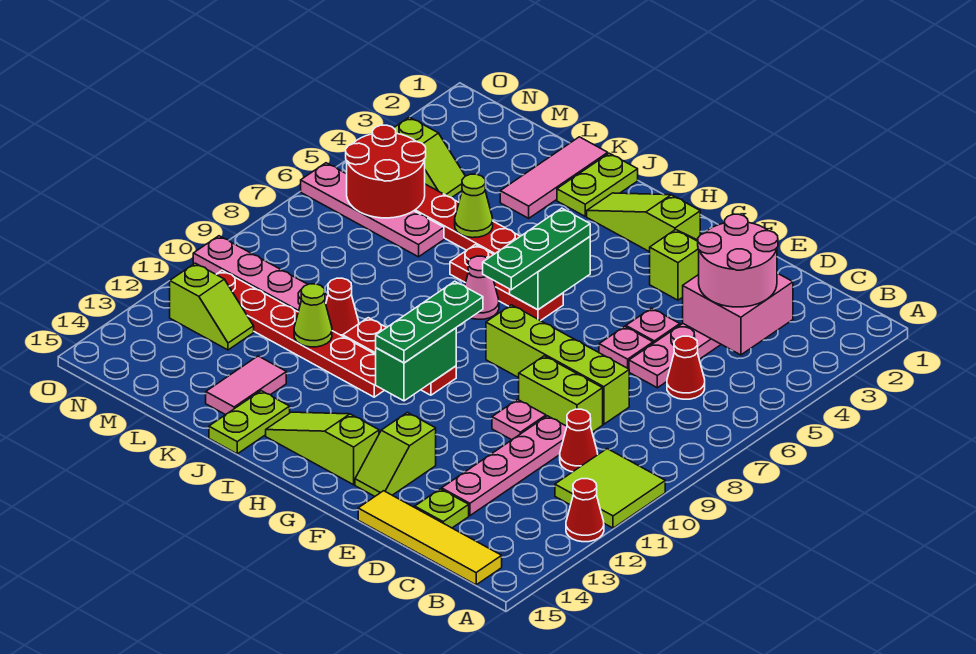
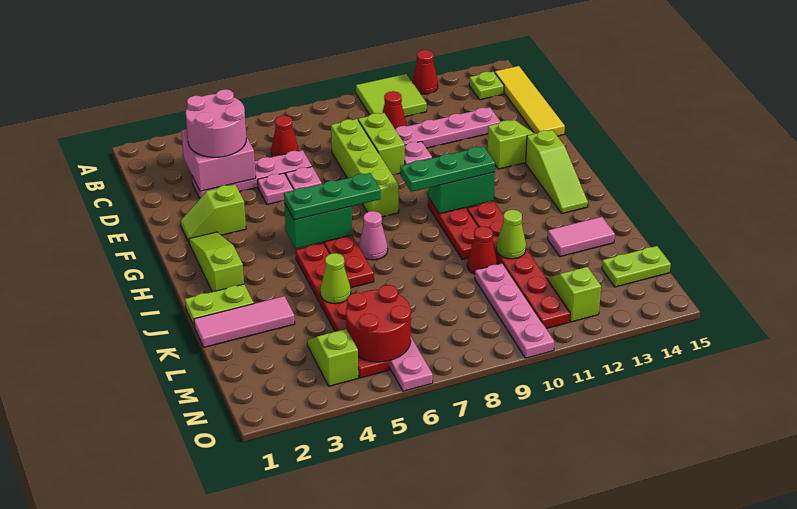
lime 1x1 plate [415,489,469,528] -> lime 1x1 plate moved to [469,71,504,100]
lime 1x3 slope [587,193,700,252] -> lime 1x3 slope turned to [189,232,244,292]
lime 1x2 plate [209,391,290,454] -> lime 1x2 plate moved to [602,246,671,287]

